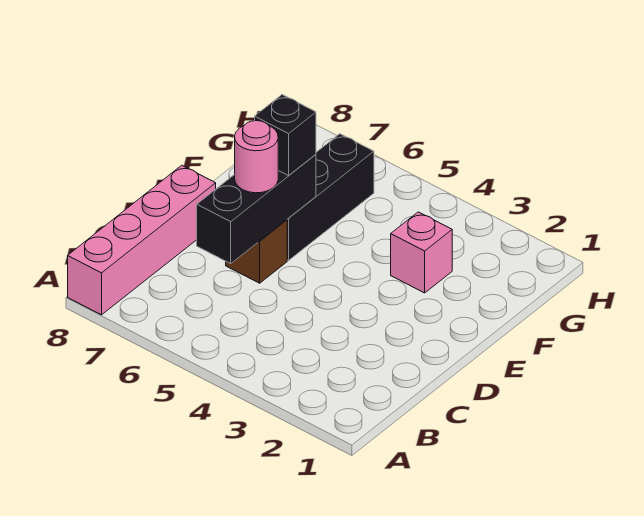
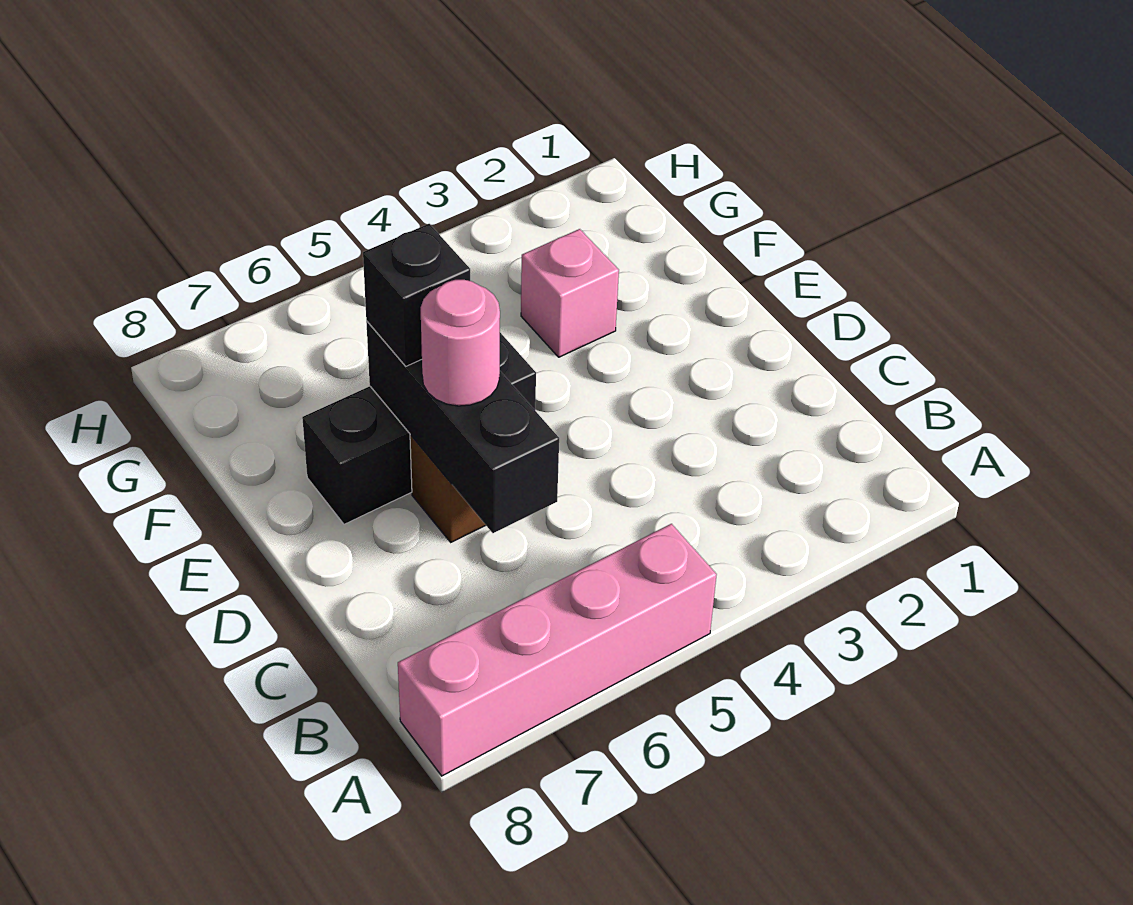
pink 1x4 brick [68,165,216,315] -> pink 1x4 brick turned to [398,524,717,776]
black 1x3 brick [287,134,374,260] -> black 1x3 brick turned to [302,333,536,524]

